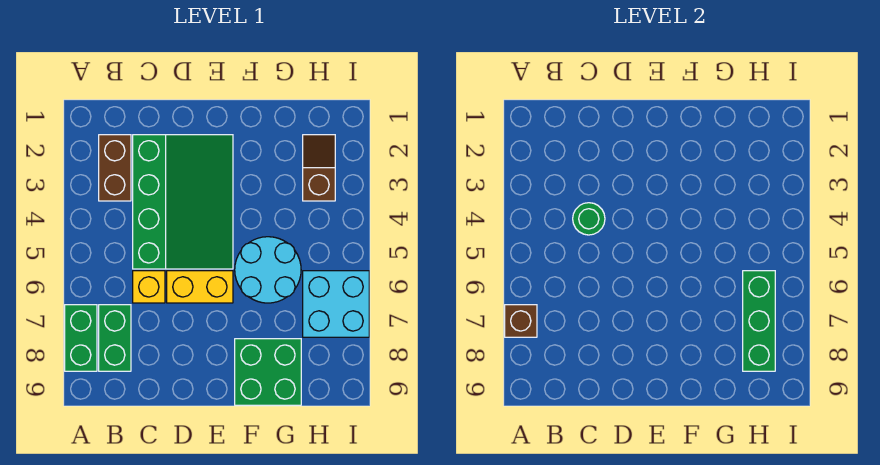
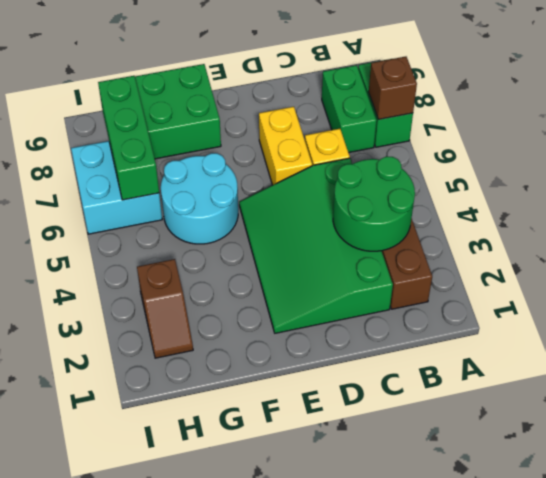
green 1x1 round brick [573,203,605,235] -> green 2x2 round brick [333,156,415,251]
yellow 1x2 brick [167,271,233,303] -> yellow 1x2 brick turned to [259,107,312,185]

